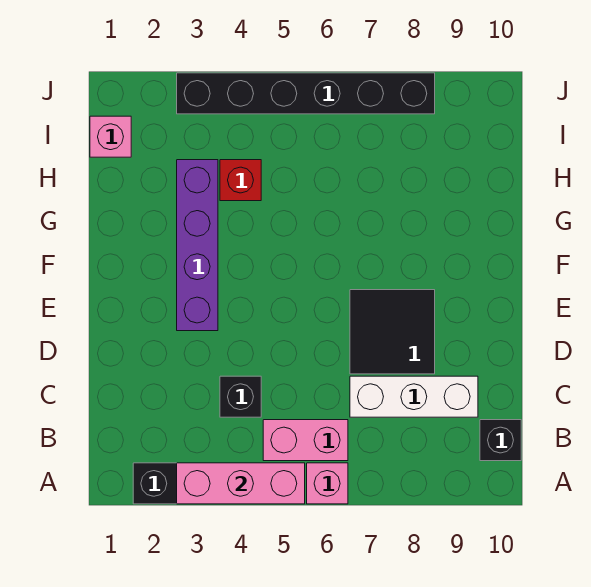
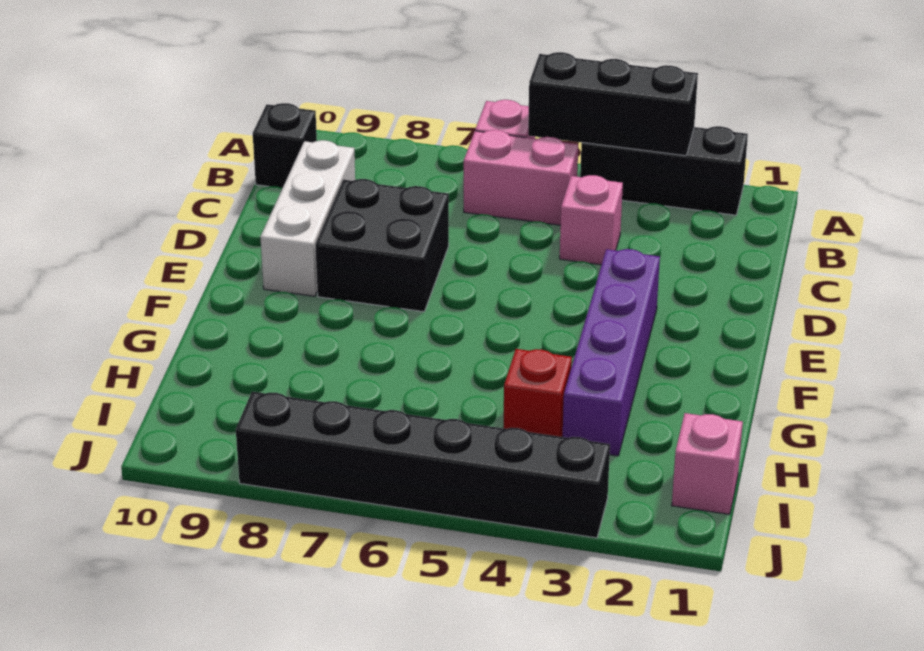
pink 1x3 brick [177,463,305,504] -> black 1x3 brick [528,52,698,156]
black 1x1 brick [220,376,261,417] -> pink 1x1 brick [560,175,623,265]
white 1x3 brick [350,376,478,417] -> white 1x3 brick turned to [260,140,355,296]
black 2x2 tile [350,290,435,374] -> black 2x2 brick [315,179,449,312]

